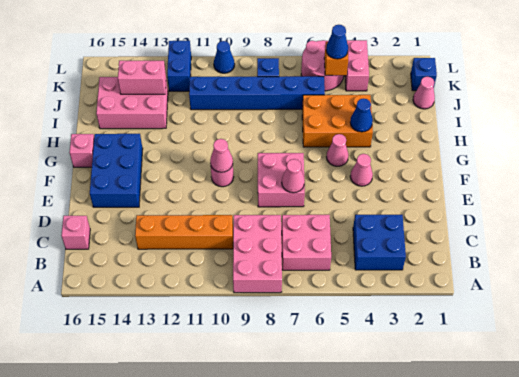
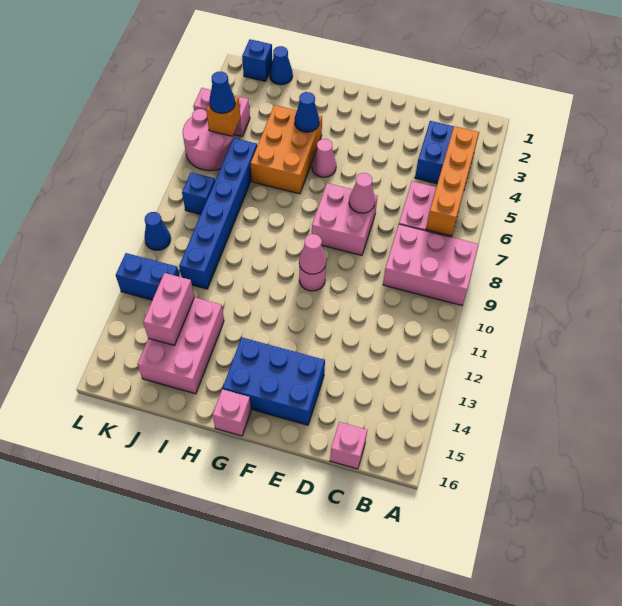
orange 1x4 brick [135,215,233,249] -> orange 1x4 brick moved to [426,126,479,236]
pink 1x1 cone [350,154,373,186] -> none
pink 1x1 cone [413,77,435,109] -> blue 1x1 cone [270,46,293,85]

